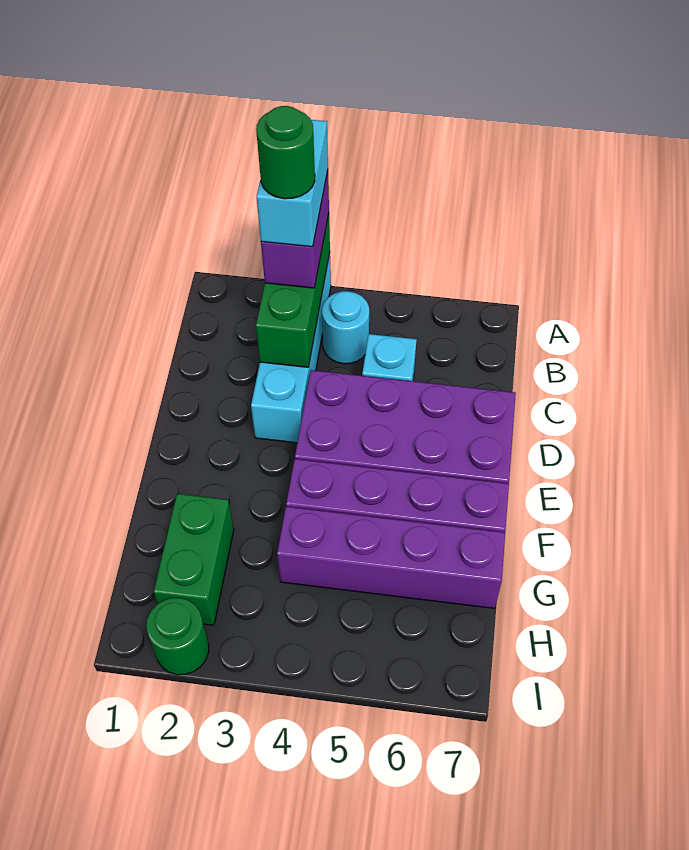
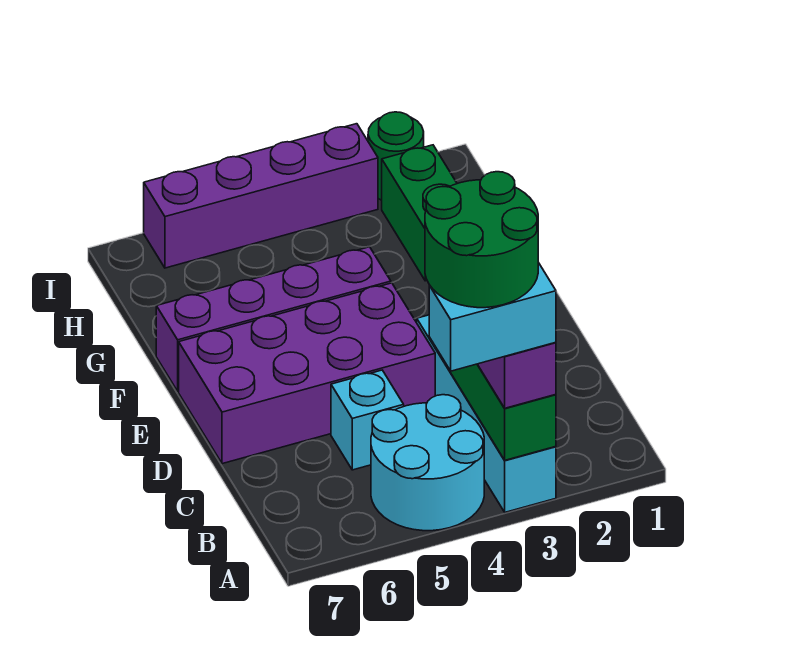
cyan 1x2 brick [256,120,328,247] -> cyan 1x2 brick turned to [429,263,556,371]
green 1x1 round brick [256,106,315,199] -> green 2x2 round brick [425,172,538,308]
cyan 1x1 round brick [322,291,369,364] -> cyan 2x2 round brick [371,395,484,531]
purple 1x4 brick [277,507,505,608] -> purple 1x4 brick moved to [144,124,378,268]

